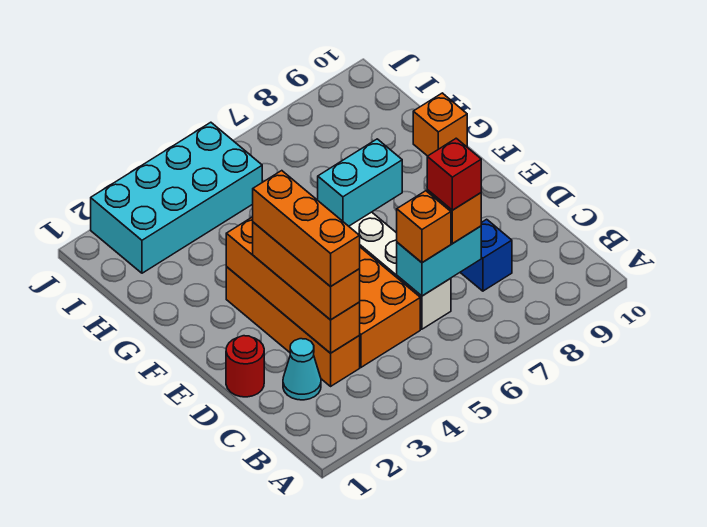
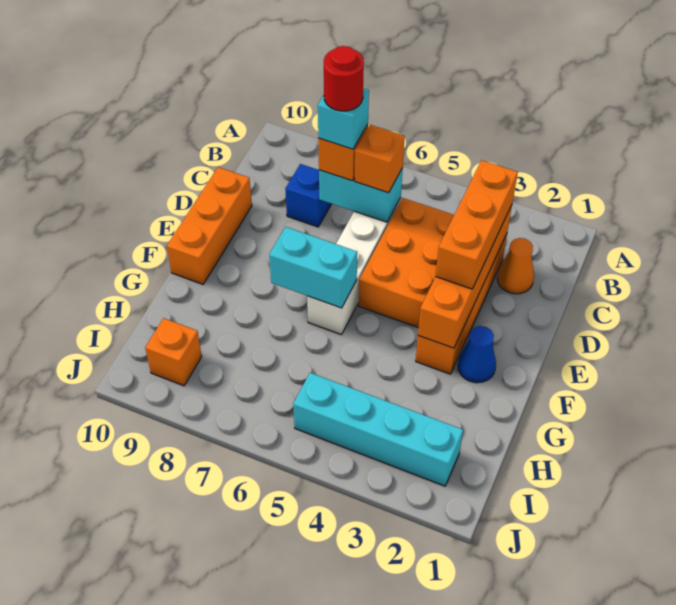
cyan 1x1 cone [283,339,321,400] -> orange 1x1 cone [497,238,534,294]
orange 1x3 brick [253,171,360,287] -> orange 1x3 brick moved to [167,167,252,284]
red 1x1 brick [427,138,481,210] -> cyan 1x1 brick [318,88,369,149]
red 1x1 round brick [226,336,264,397] -> red 1x1 round brick moved to [324,46,364,111]
none -> blue 1x1 cone [458,326,496,383]
orange 1x1 brick [413,93,467,156] -> orange 1x1 brick moved to [145,318,202,386]
cyan 2x4 brick [91,122,262,273] -> cyan 1x4 brick [293,373,463,486]

